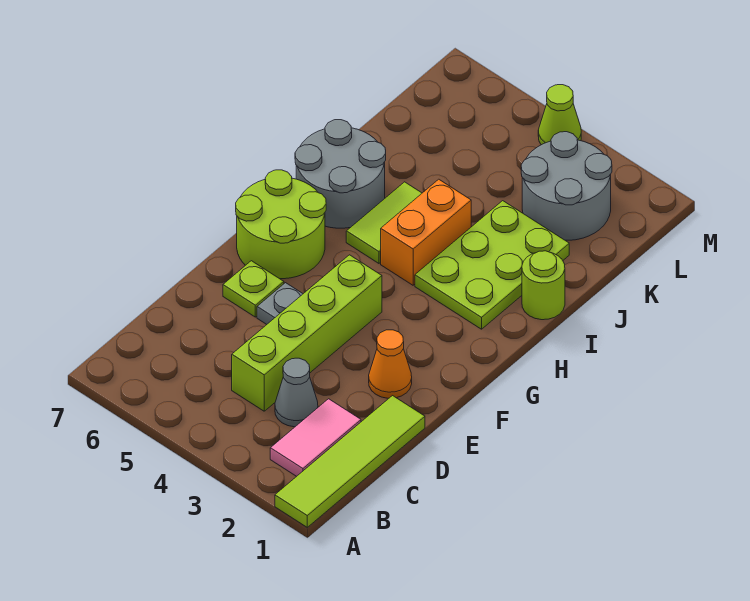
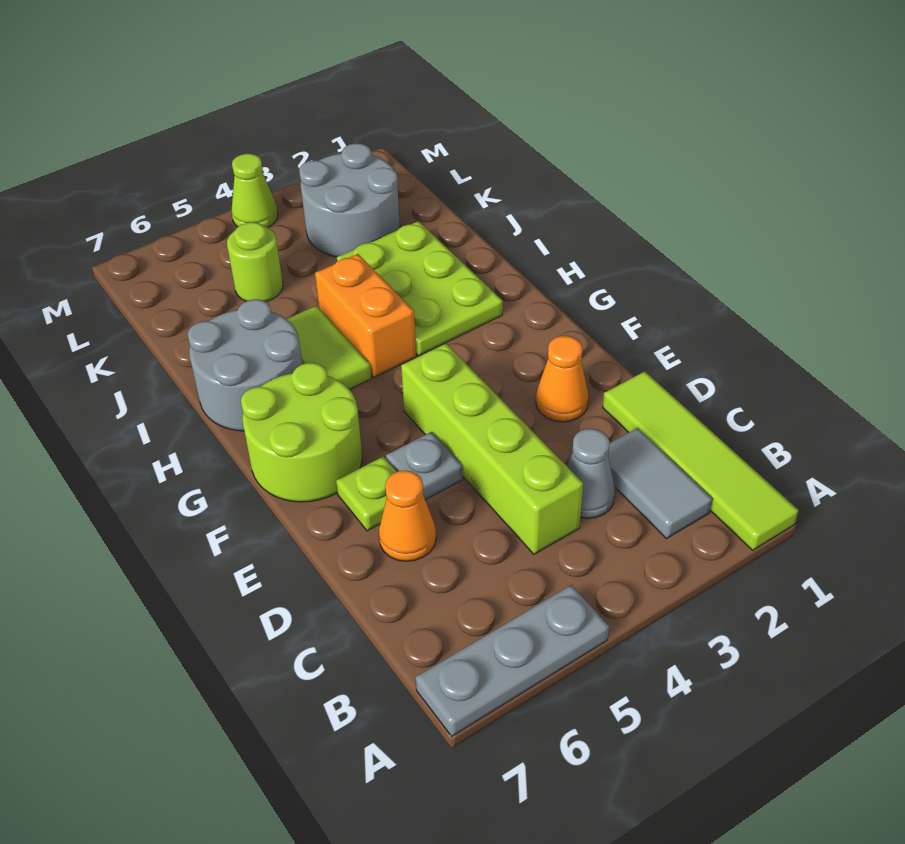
none -> grey 1x3 plate [416,585,609,736]
pink 1x2 tile [270,399,361,476] -> grey 1x2 tile [608,428,712,539]
none -> orange 1x1 cone [379,470,436,561]
lime 1x1 round brick [522,251,565,320] -> lime 1x1 round brick moved to [227,222,283,302]

